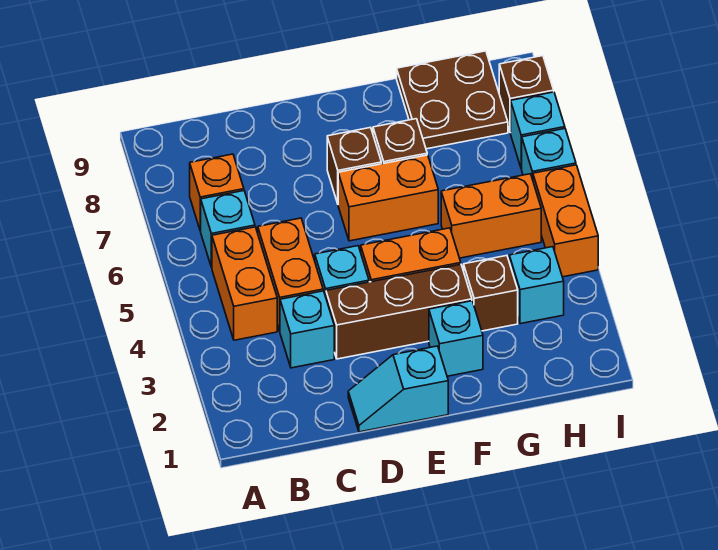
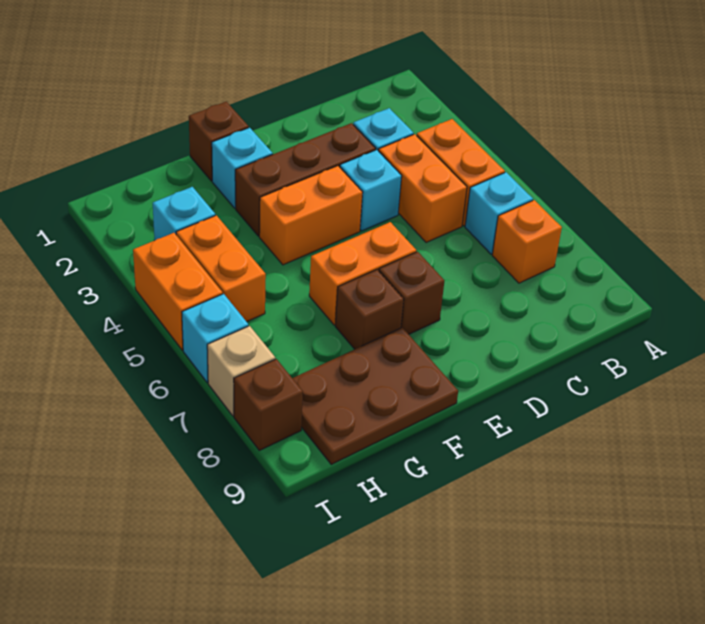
cyan 1x2 slope [348,346,448,432] -> none
brown 1x1 brick [464,256,518,331] -> brown 1x1 brick moved to [189,102,249,181]
orange 1x2 brick [441,174,541,258] -> orange 1x2 brick turned to [176,215,266,322]
brown 2x2 plate [397,51,508,149] -> brown 2x3 plate [292,328,458,464]
cyan 1x1 brick [511,92,565,169] -> tan 1x1 brick [207,326,275,416]

